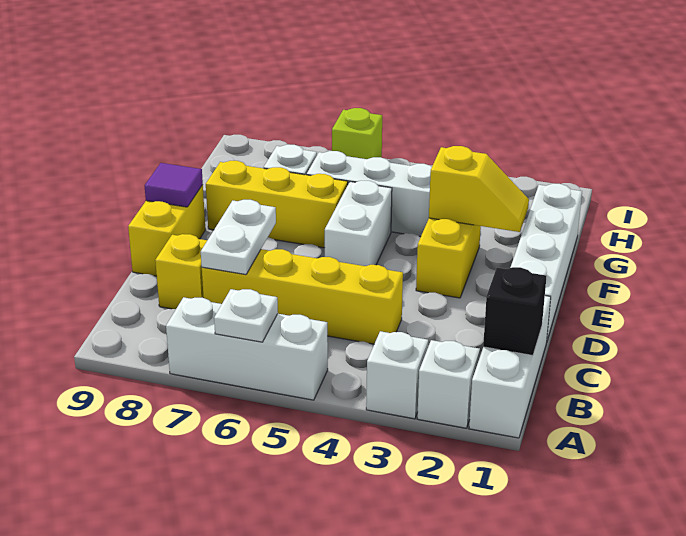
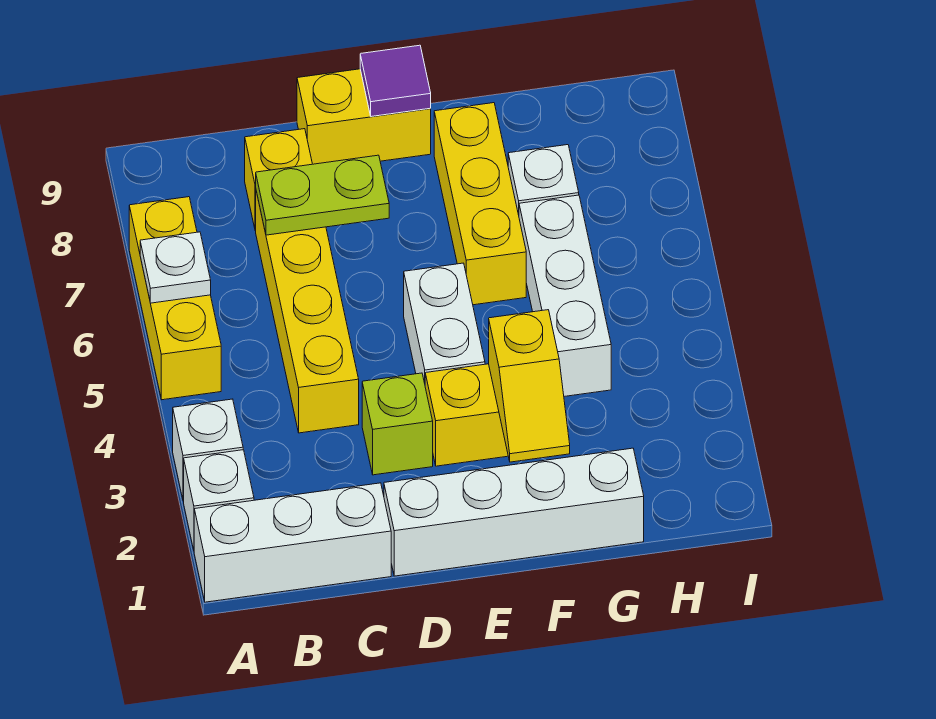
white 1x3 brick [166,297,328,400] -> yellow 1x3 brick [129,197,221,400]
black 1x1 brick [483,267,546,355] -> none
white 1x2 plate [201,200,276,275] -> lime 1x2 plate [256,155,389,235]
white 1x2 brick [325,181,392,266] -> white 1x2 brick turned to [404,263,485,383]
lime 1x1 brick [332,108,382,159] -> lime 1x1 brick moved to [362,373,433,475]

